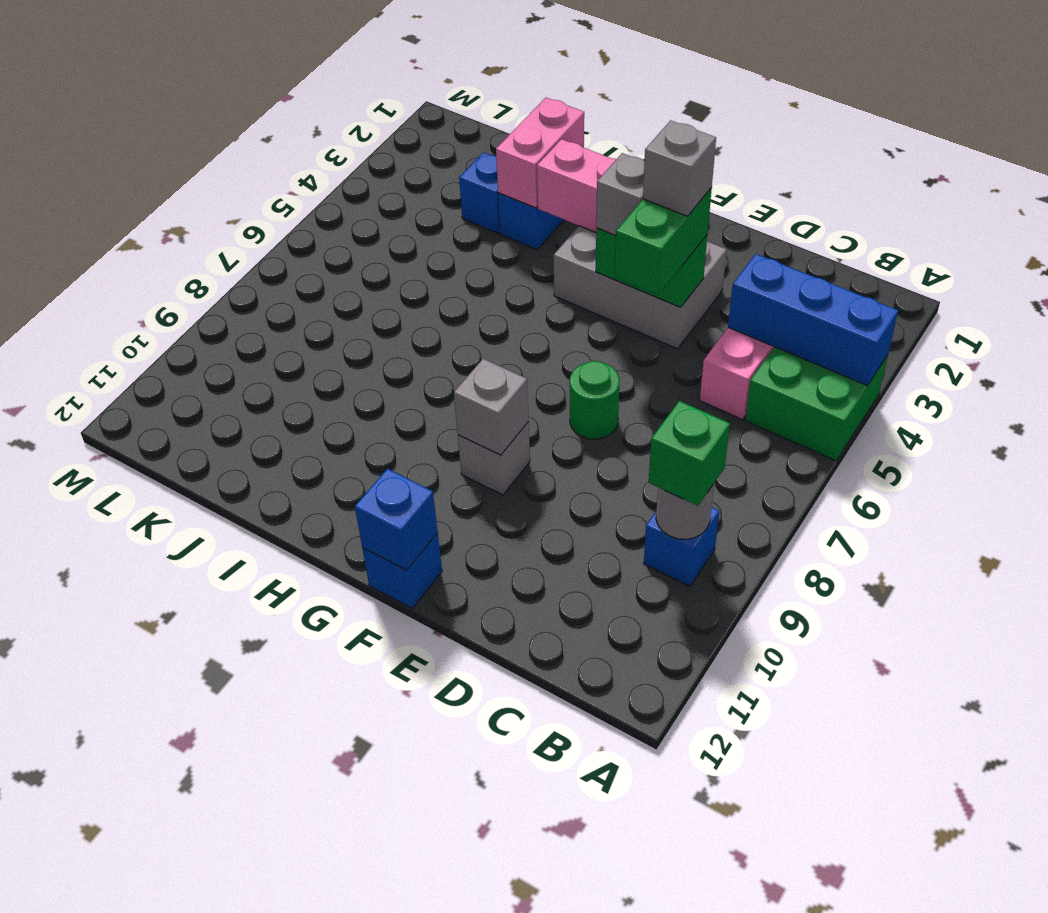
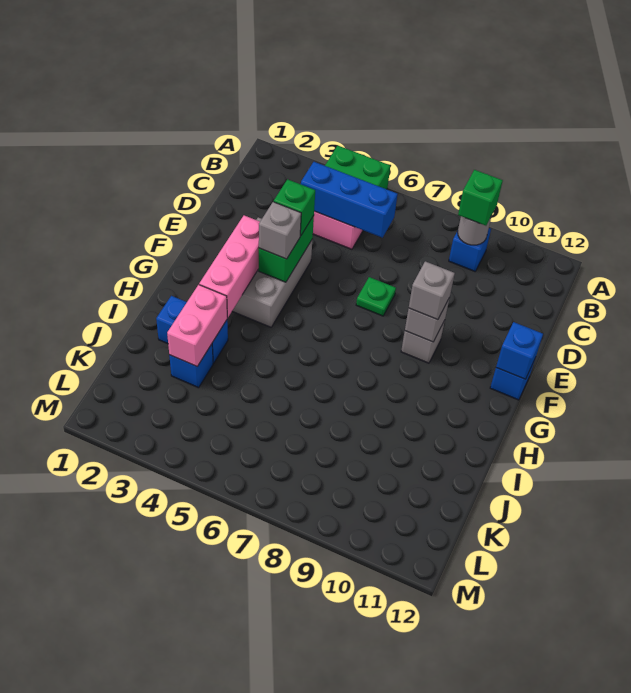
blue 1x3 brick [728,254,898,386] -> blue 1x3 brick turned to [301,162,398,238]
green 1x2 brick [615,188,712,295] -> green 1x1 brick [274,179,315,236]
grey 1x1 brick [643,120,716,216] -> grey 1x1 brick moved to [409,261,455,320]
green 1x1 round brick [570,361,620,439] -> green 1x1 plate [356,277,396,316]
pink 1x2 brick [496,98,584,208] -> pink 1x2 brick turned to [167,285,227,366]

